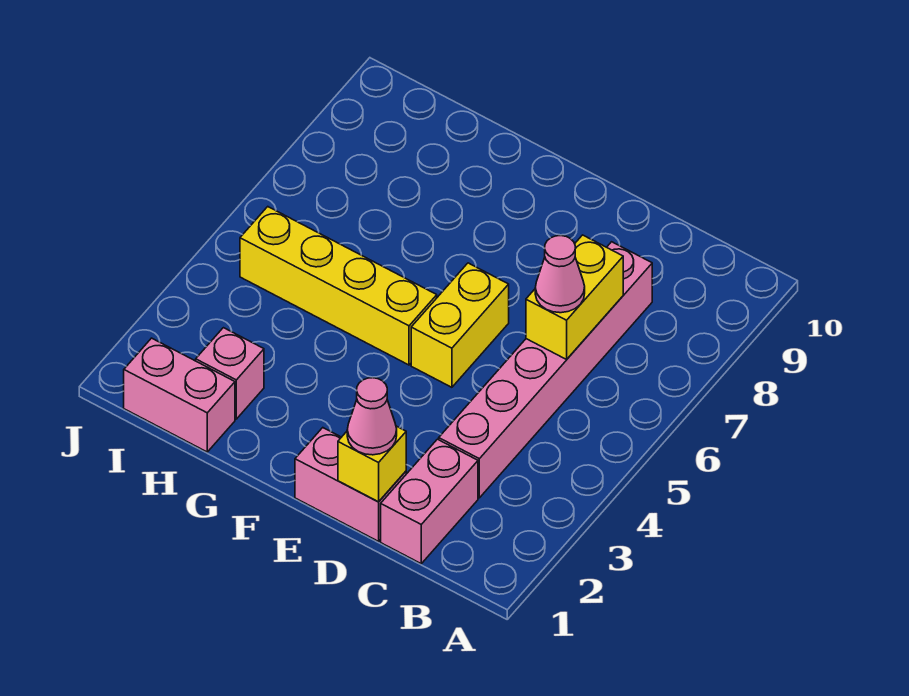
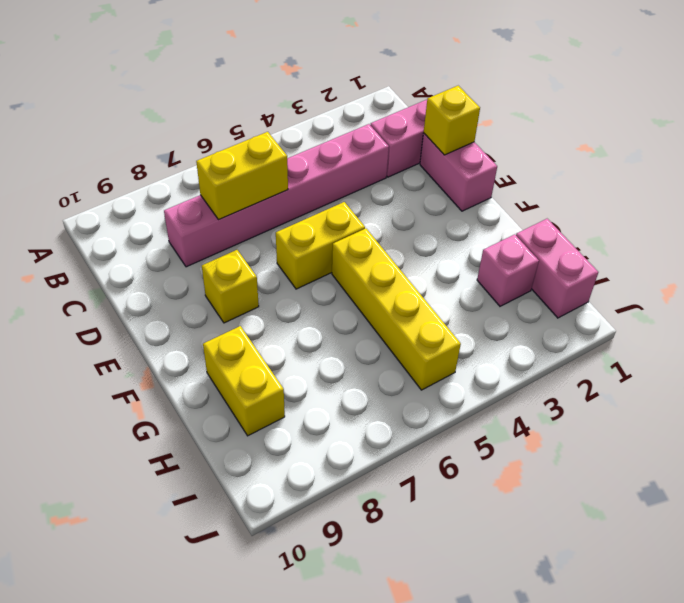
pink 1x1 cone [535,236,585,313] -> none
pink 1x1 cone [347,378,397,455] -> none
none -> yellow 1x1 brick [202,250,259,323]
none -> yellow 1x2 brick [203,326,285,436]

